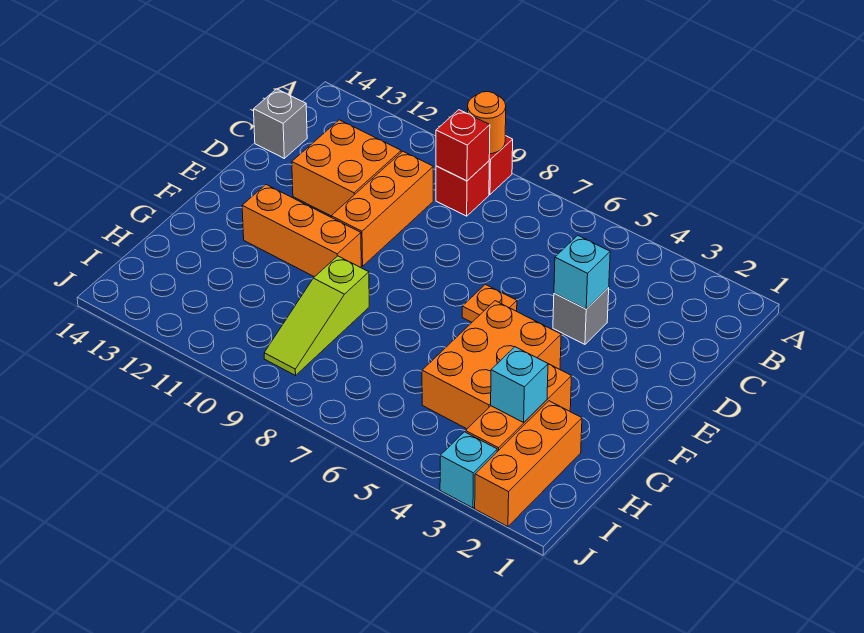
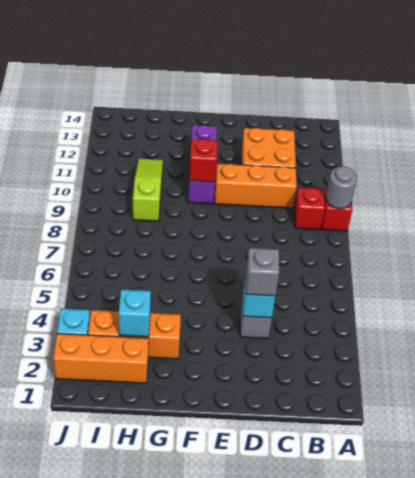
orange 1x1 round brick [467,92,506,154] -> grey 1x1 round brick [326,166,357,209]
red 1x1 brick [436,110,490,181] -> red 1x1 brick moved to [189,139,217,182]
grey 1x1 brick [254,89,307,158] -> grey 1x1 brick moved to [246,248,279,296]
orange 1x1 plate [462,284,517,322] -> none
orange 2x3 brick [422,301,561,429] -> none
orange 1x3 brick [242,185,361,277] -> purple 1x3 brick [188,125,217,204]
lime 1x3 slope [264,256,369,376] -> lime 1x3 slope turned to [133,159,163,221]

